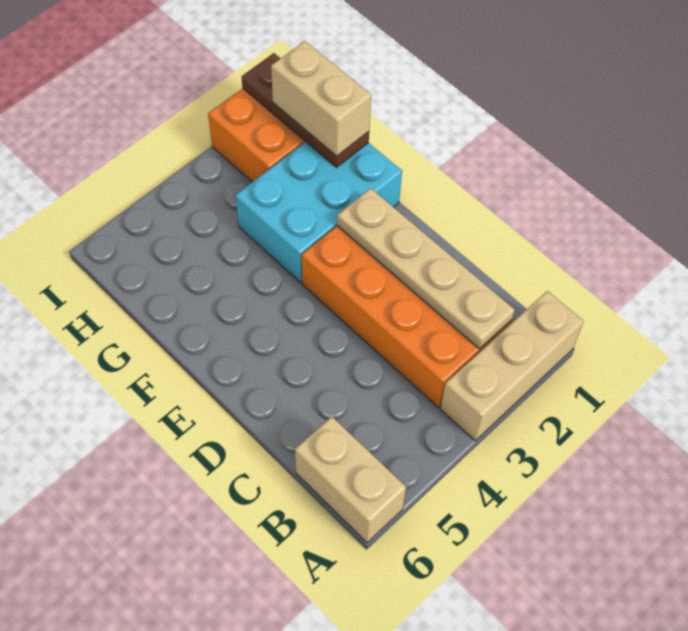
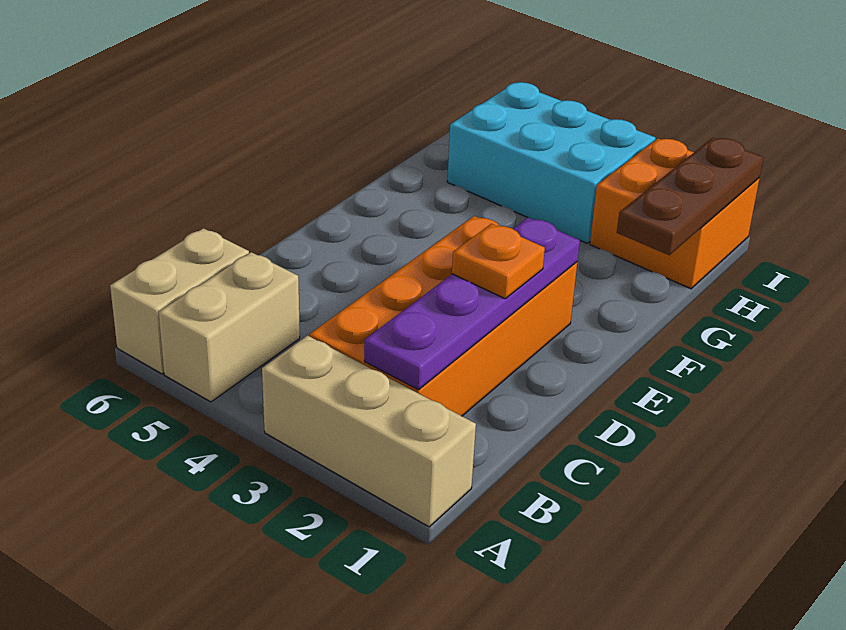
tan 1x4 plate [337,188,515,349] -> purple 1x4 plate [364,218,580,390]
none -> orange 1x1 plate [452,224,545,299]
cyan 2x3 brick [235,142,402,283] -> cyan 2x3 brick moved to [447,82,655,243]
tan 1x2 brick [271,41,371,156] -> tan 1x2 brick moved to [159,252,300,402]

